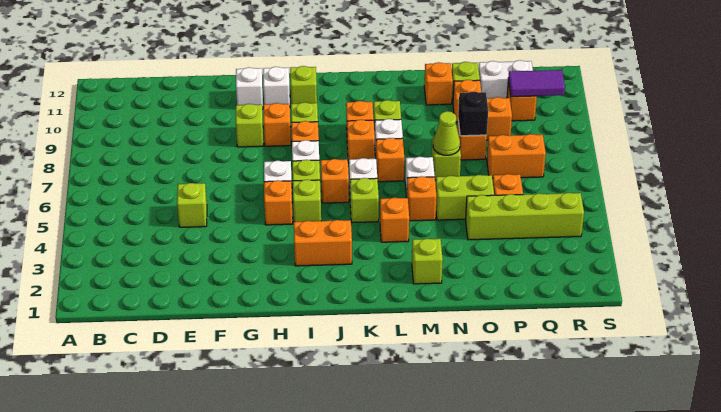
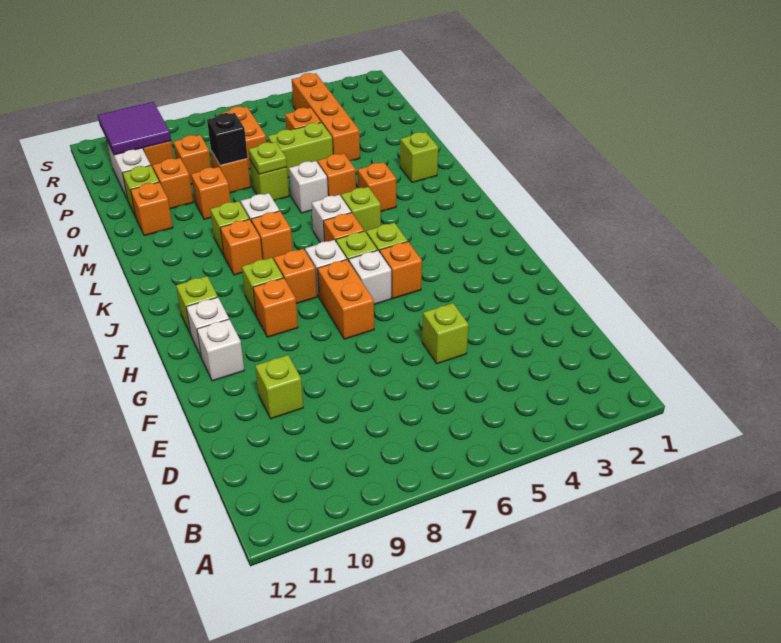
lime 1x1 brick [236,104,263,147] -> lime 1x1 brick moved to [255,355,303,419]
orange 1x2 brick [294,220,352,266] -> orange 1x2 brick moved to [317,260,374,339]
orange 1x1 brick [376,138,404,182] -> orange 1x1 brick moved to [191,167,231,219]
lime 1x2 brick [436,175,494,220] -> lime 1x2 brick turned to [268,122,333,178]
lime 1x1 cone [433,111,460,155] -> lime 1x1 plate [249,142,287,174]
lime 1x4 brick [466,193,584,240] -> orange 1x4 brick [292,73,360,161]
purple 1x2 tile [508,70,565,97] -> purple 2x2 tile [98,102,171,155]

